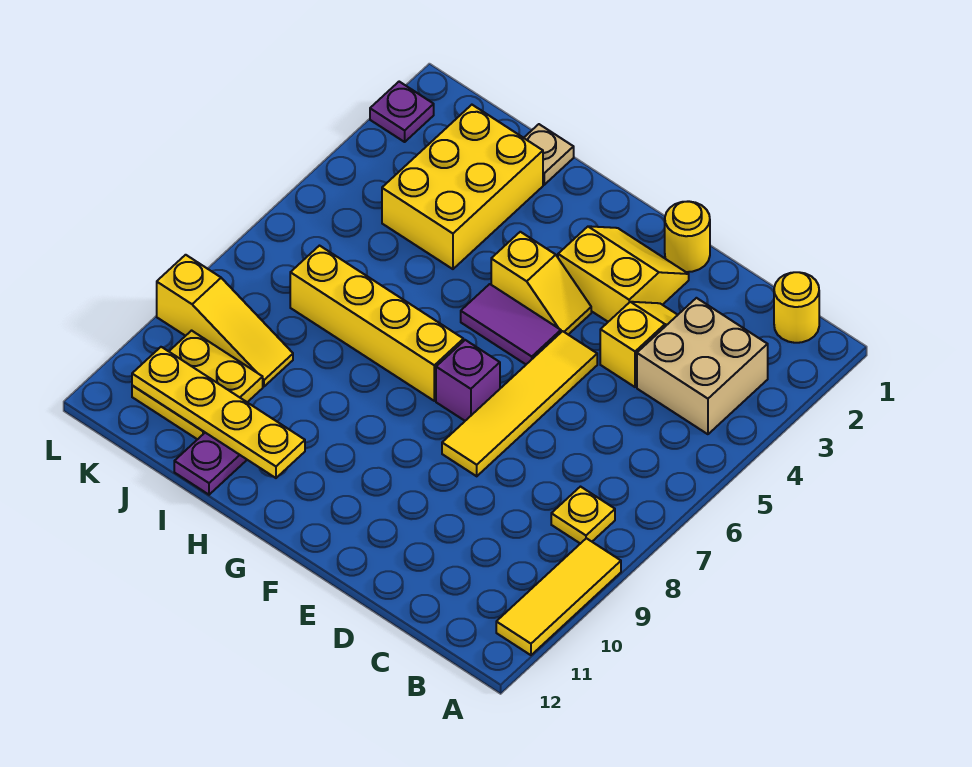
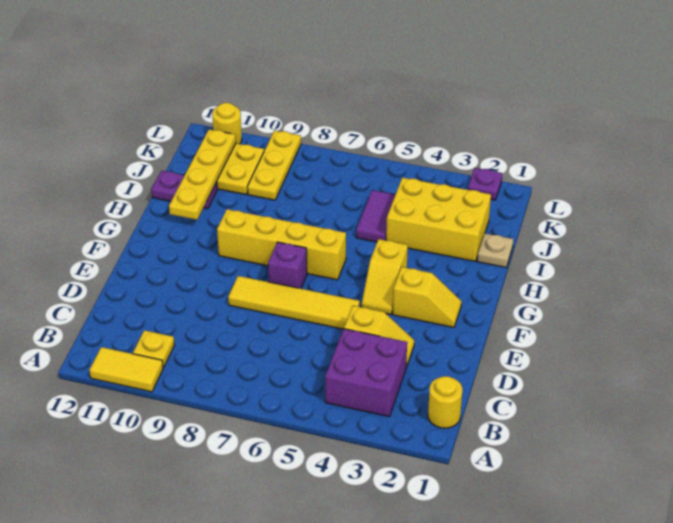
yellow 1x3 tile [496,538,621,655] -> yellow 1x2 tile [89,347,163,392]
tan 2x2 brick [637,298,768,434] -> purple 2x2 brick [325,329,407,417]
yellow 1x1 plate [551,487,615,544] -> yellow 1x1 plate moved to [133,330,174,368]
yellow 1x1 round brick [665,201,710,272] -> yellow 1x1 round brick moved to [212,103,242,144]
yellow 2x2 slope [558,226,689,322] -> yellow 1x2 slope [393,267,462,327]
purple 1x2 tile [461,284,561,364] -> purple 1x2 tile moved to [356,190,395,242]
yellow 1x4 brick [290,246,463,401] -> yellow 1x4 brick turned to [217,209,346,280]
yellow 1x3 slope [157,255,293,386] -> yellow 1x3 plate [247,131,301,200]

